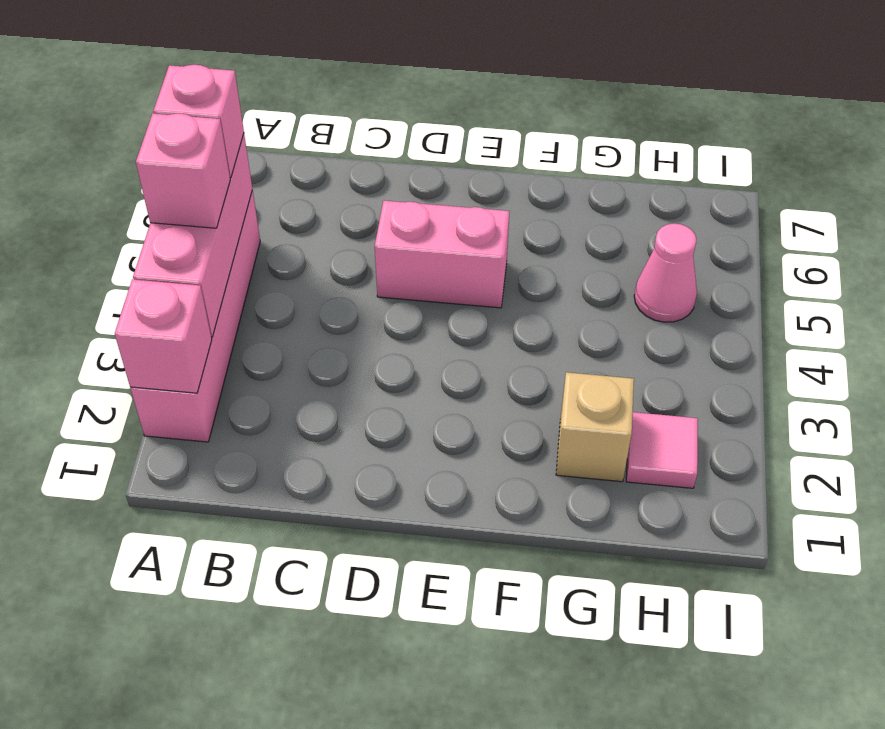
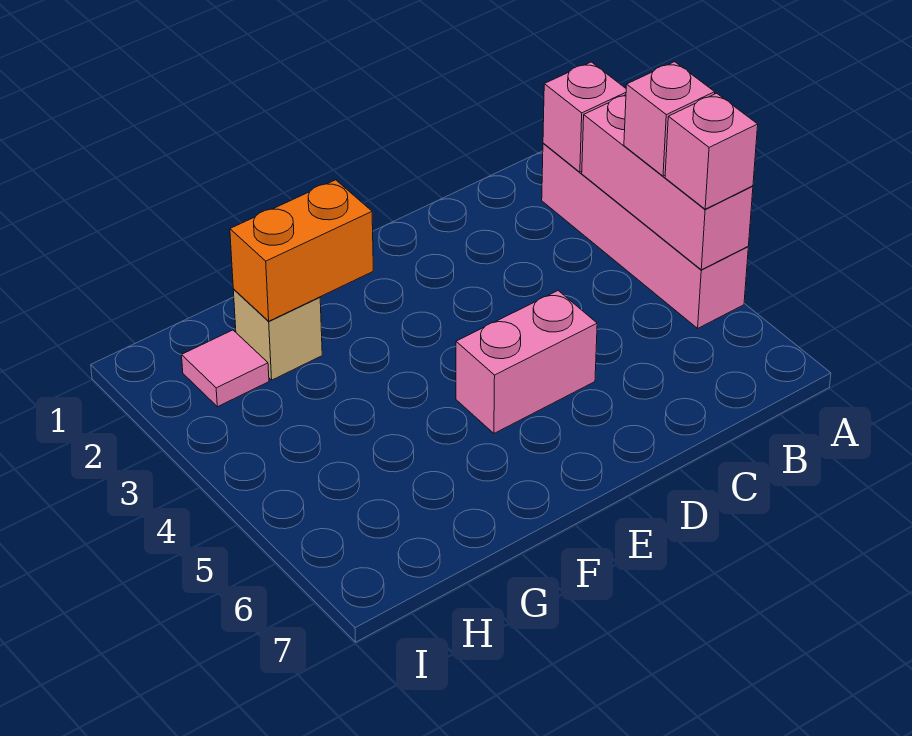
none -> orange 1x2 brick [230,180,373,321]
pink 1x1 cone [634,224,697,322] -> none

